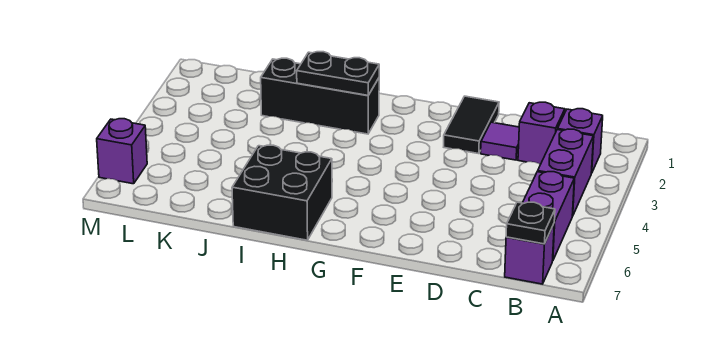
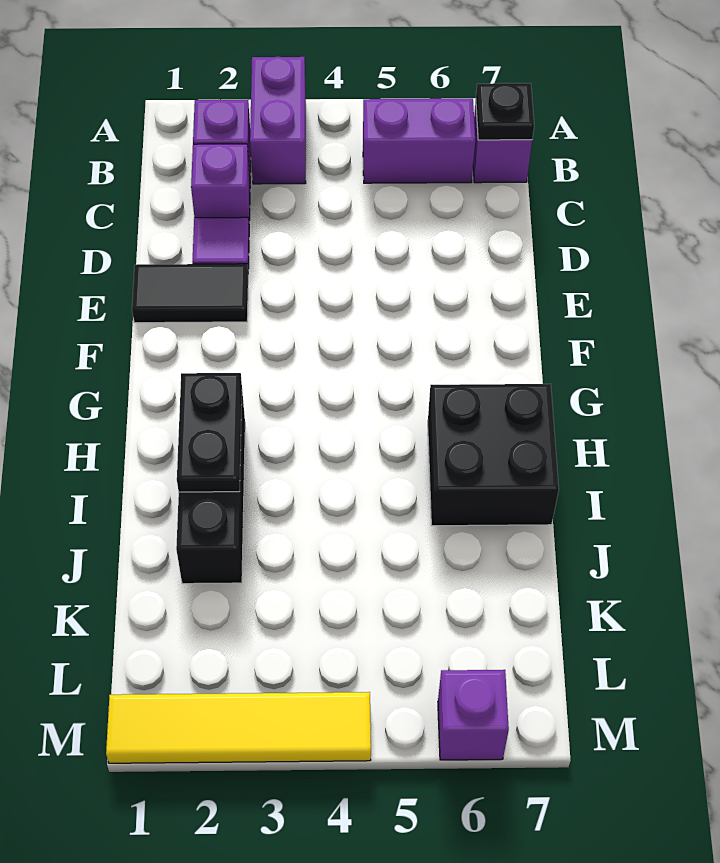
purple 1x2 brick [538,129,593,216] -> purple 1x2 brick turned to [250,56,306,184]
none -> yellow 1x4 tile [106,692,371,763]

